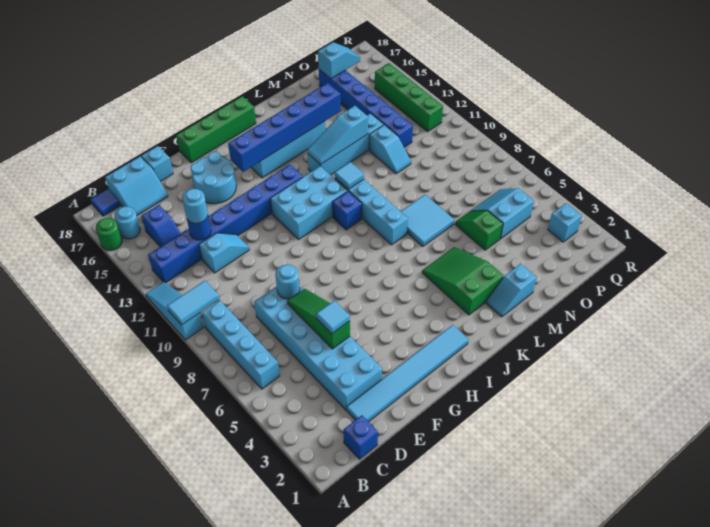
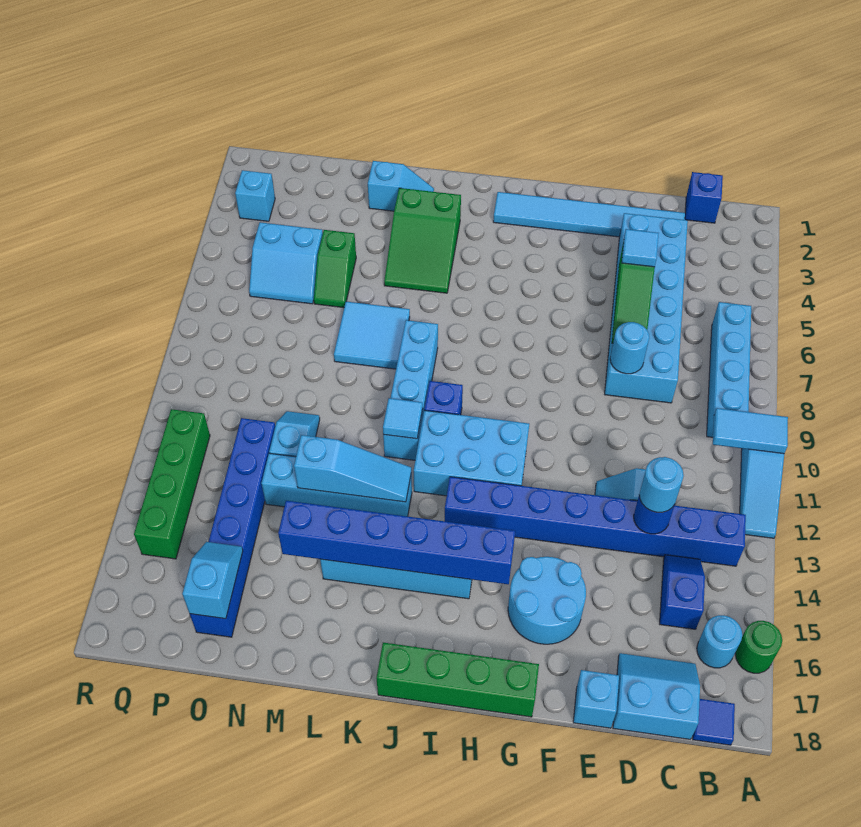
cyan 1x2 slope [318,42,360,79] -> cyan 1x2 slope turned to [182,542,243,619]

